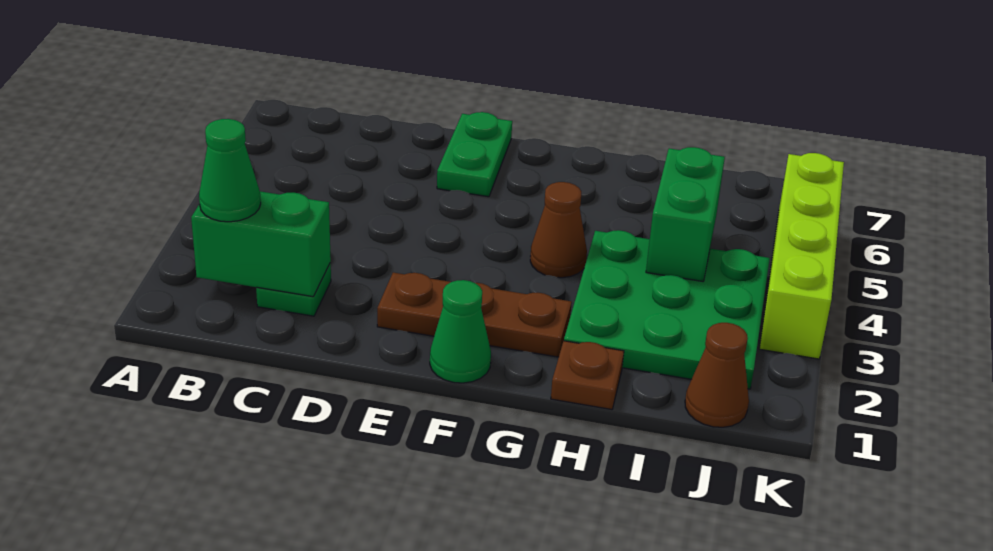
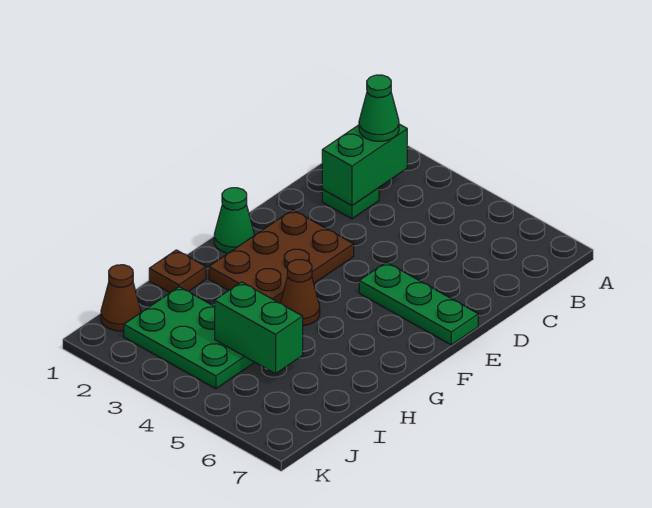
brown 1x3 plate [377,272,572,357] -> brown 2x3 plate [209,210,354,303]
green 1x2 plate [437,112,512,197] -> green 1x3 plate [359,262,478,345]
green 3x3 plate [564,230,770,389] -> green 2x3 plate [124,287,255,389]
lime 1x4 brick [759,153,844,359] -> none

